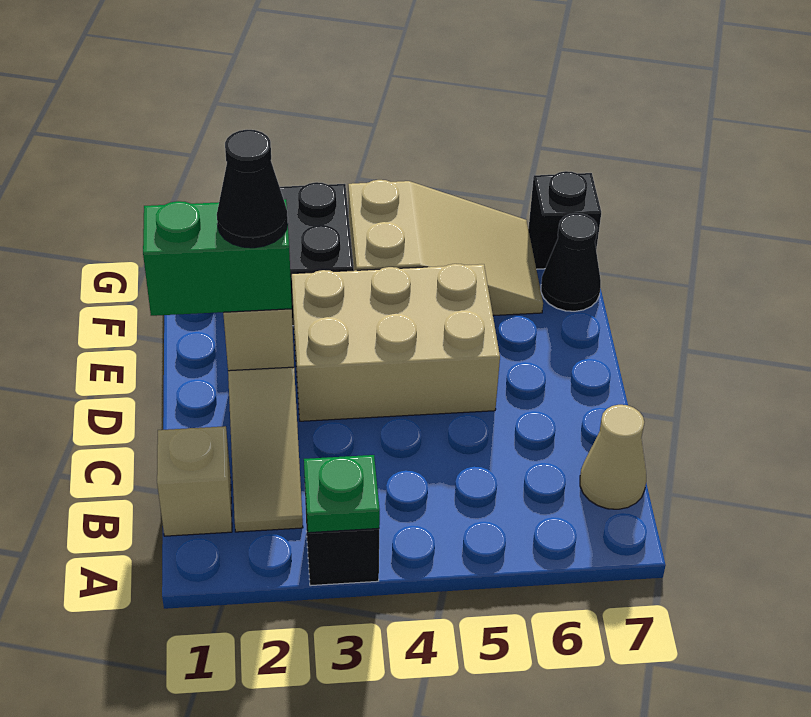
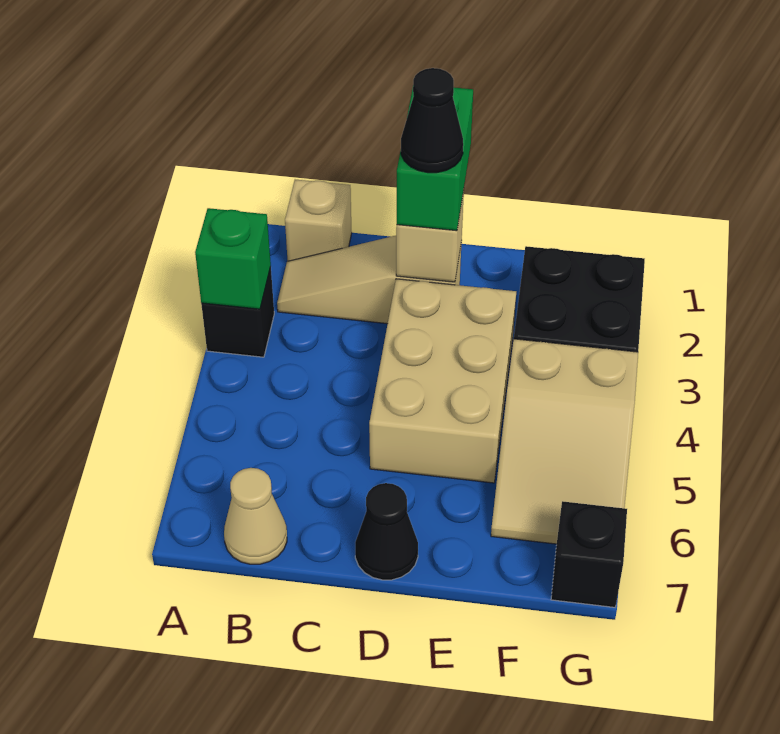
green 1x1 plate [304,455,380,533] -> green 1x1 brick [195,208,271,309]
black 1x1 cone [541,213,601,311] -> black 1x1 cone moved to [355,483,418,580]

